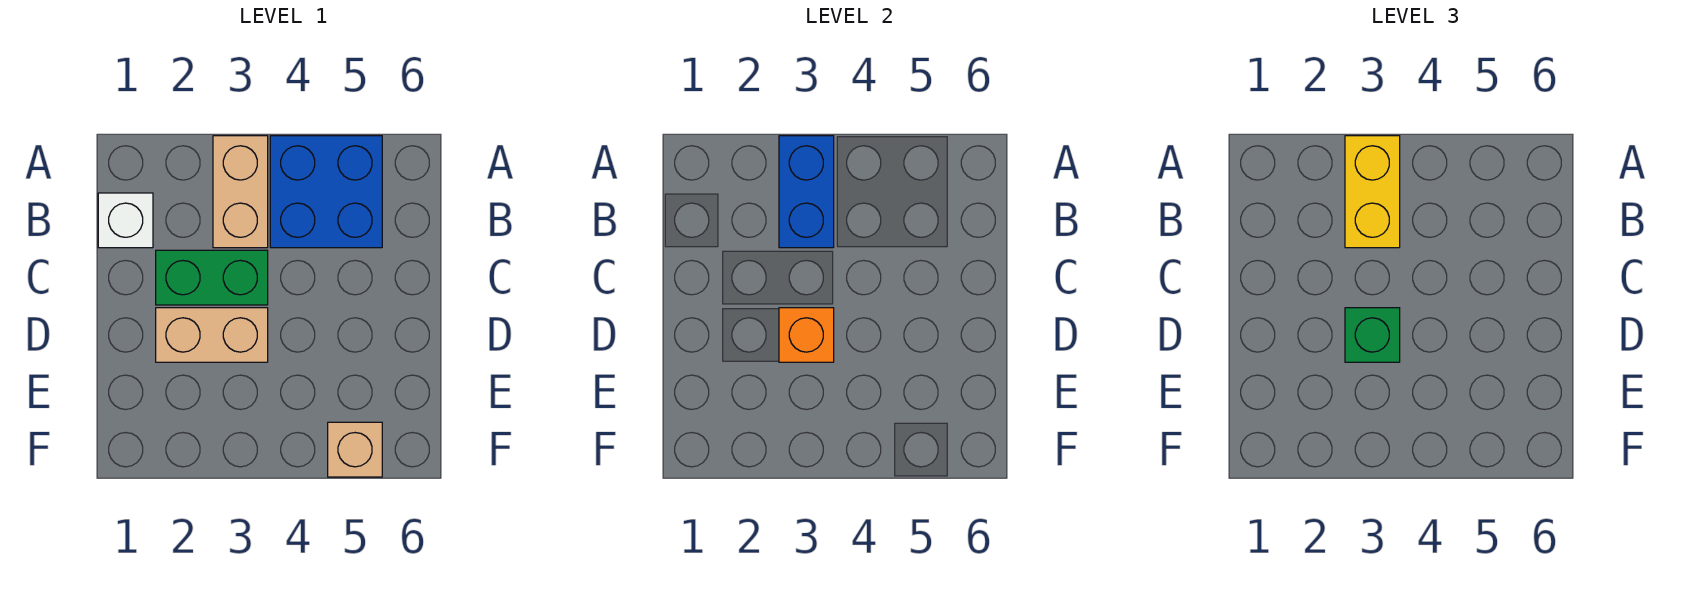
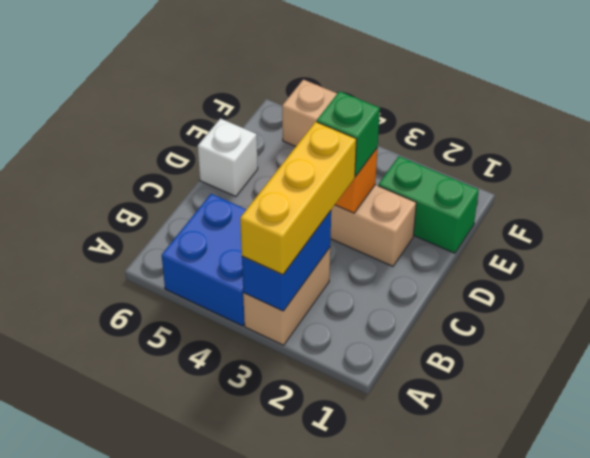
yellow 1x2 brick [1345,136,1400,248] -> yellow 1x3 brick [240,122,357,275]
white 1x1 brick [98,193,153,248] -> white 1x1 brick moved to [198,119,258,197]
green 1x2 brick [156,250,268,305] -> green 1x2 brick moved to [378,156,479,253]

